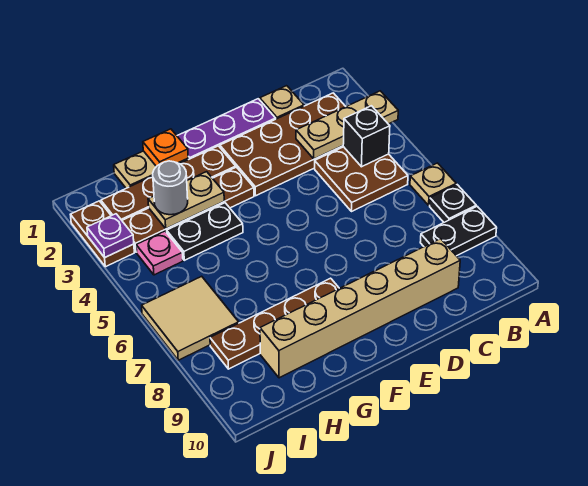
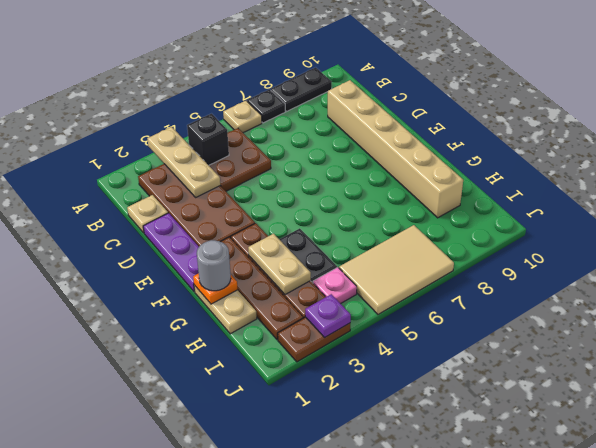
black 1x2 plate [420,206,497,256] -> black 1x2 plate turned to [271,67,332,111]
brown 1x4 plate [210,278,339,369] -> none
grey 1x1 round brick [153,161,188,215] -> grey 1x1 round brick moved to [197,240,231,291]
tan 2x2 tile [142,276,239,360] -> tan 2x3 tile [339,225,454,314]

